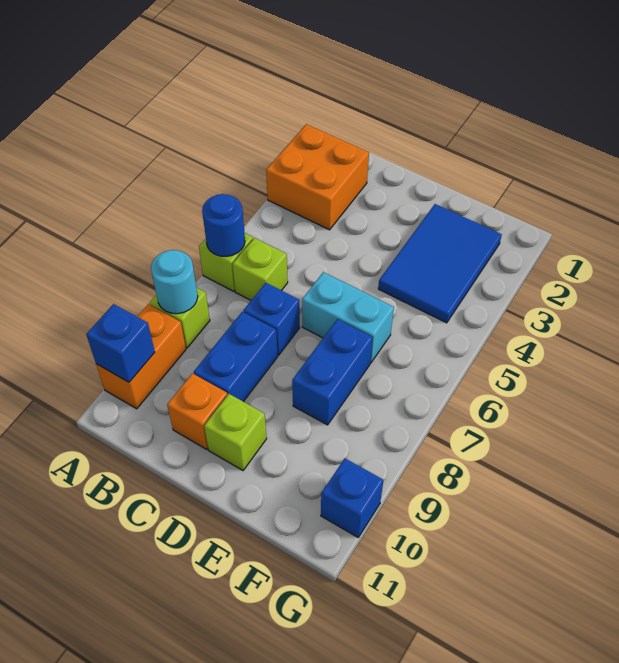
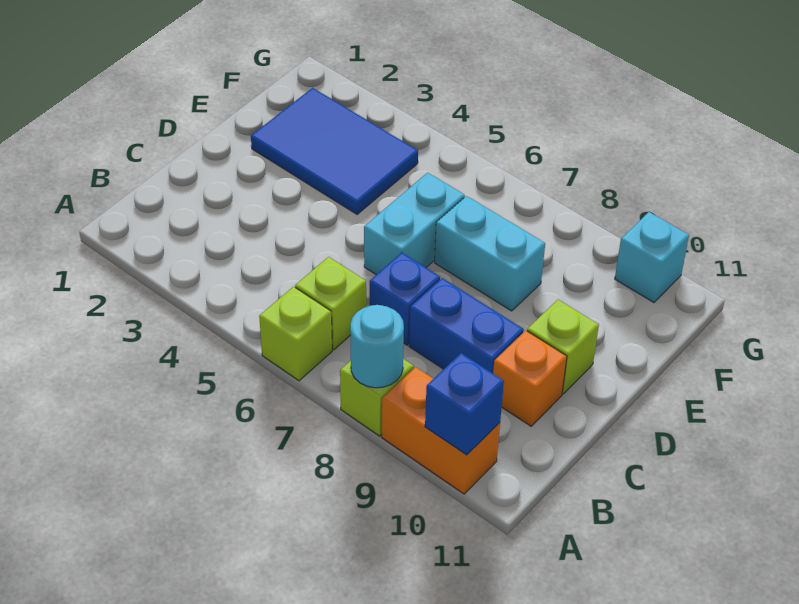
orange 2x2 brick [266,124,369,230] -> none
blue 1x1 round brick [202,194,245,256] -> none
blue 1x2 brick [292,319,373,425] -> cyan 1x2 brick [435,196,545,311]
blue 1x1 brick [321,459,383,537] -> cyan 1x1 brick [615,212,689,302]

